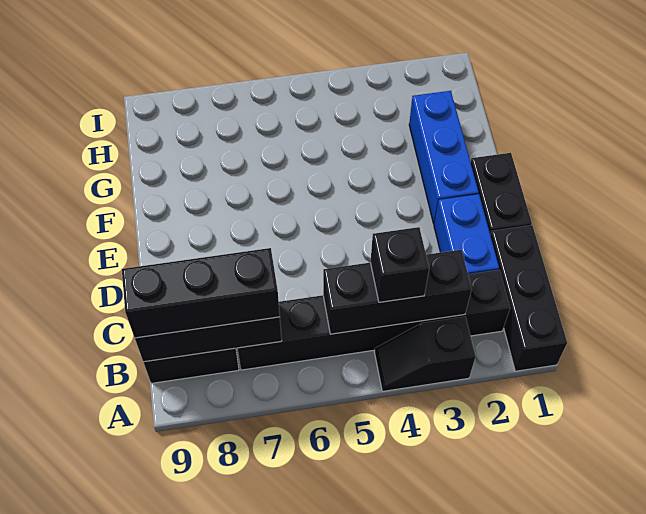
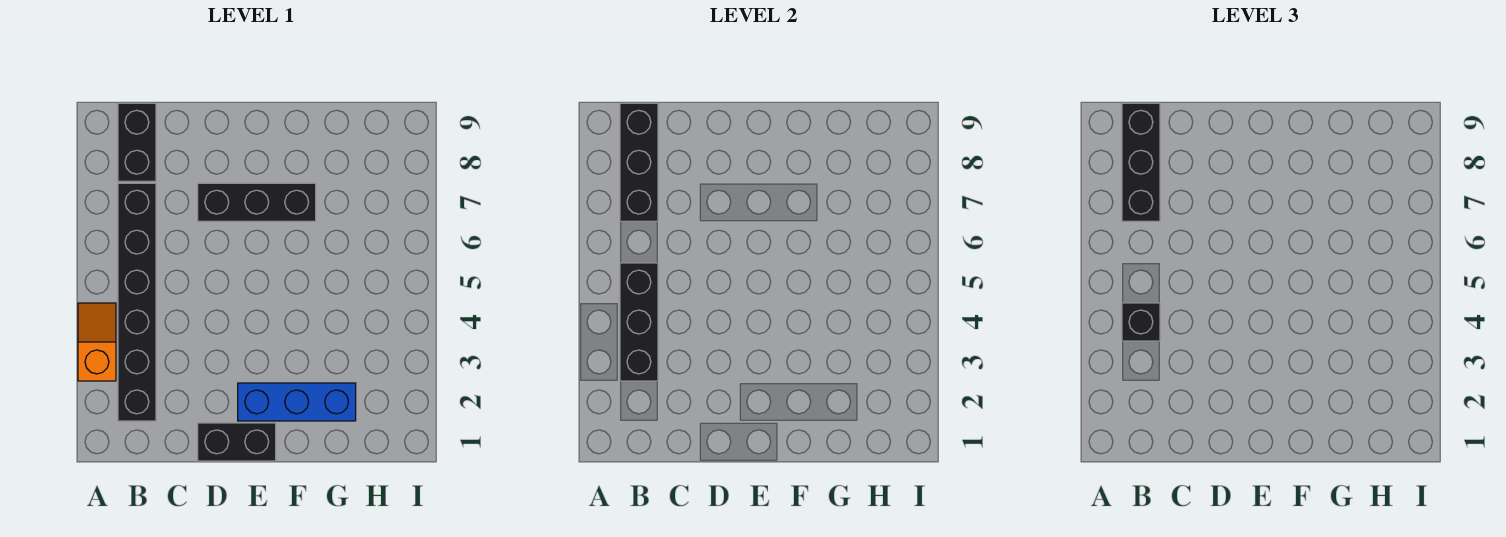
black 1x3 brick [490,225,567,371] -> black 1x3 brick moved to [198,183,316,221]
black 1x2 slope [374,317,476,391] -> orange 1x2 slope [78,303,116,381]
blue 1x2 brick [434,194,499,274] -> none

